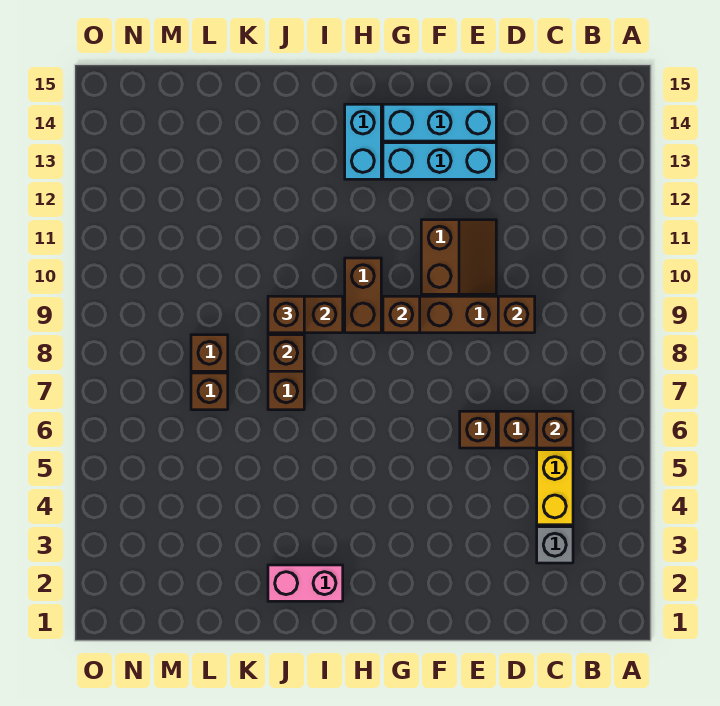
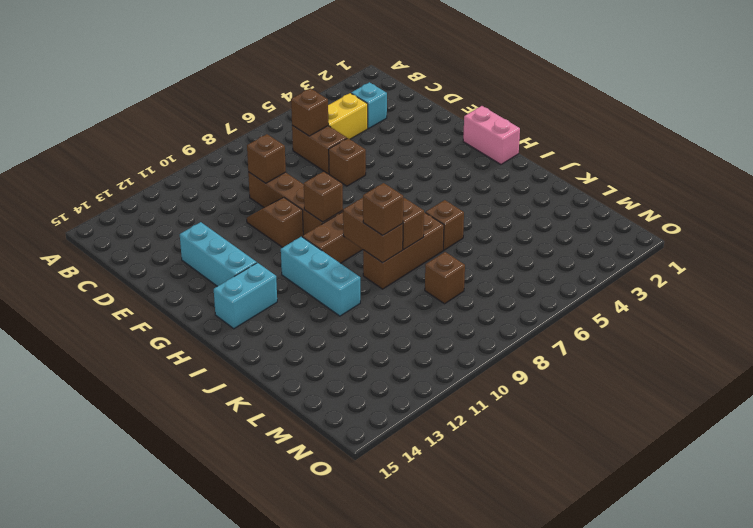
grey 1x1 brick [537,527,573,563] -> cyan 1x1 brick [351,82,387,128]
brown 2x2 slope [421,220,496,294] -> brown 1x2 slope [247,198,303,247]
cyan 1x3 brick [383,104,496,141] -> cyan 1x3 brick moved to [281,237,360,316]
pink 1x2 brick [268,565,343,601] -> pink 1x2 brick moved to [463,106,520,164]
brown 1x1 brick [191,373,228,410] -> brown 1x1 brick moved to [426,200,464,250]

